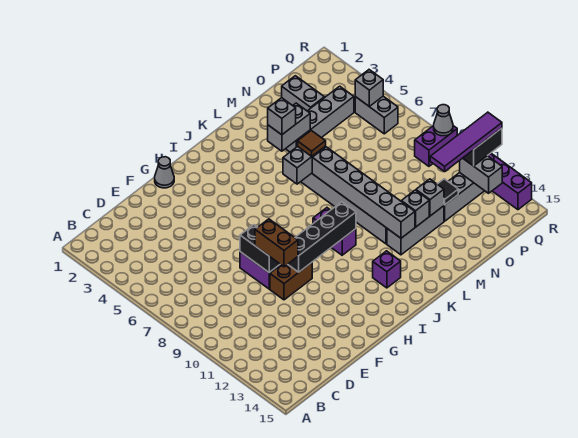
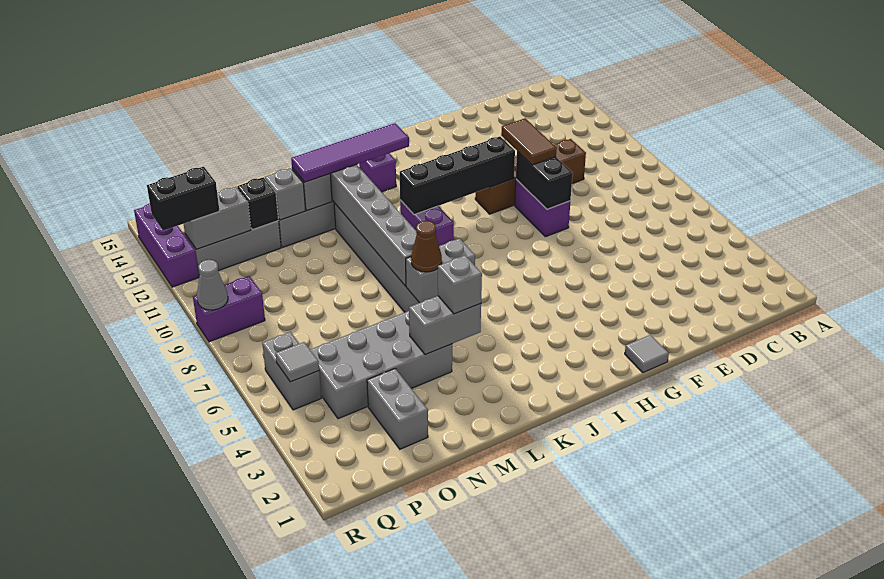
brown 1x2 brick [255,219,298,267] -> brown 1x2 tile [501,118,557,165]
brown 1x2 brick [270,263,312,300] -> brown 1x4 brick [475,139,586,214]
grey 1x1 cone [155,157,174,188] -> grey 1x1 tile [625,335,669,373]
brown 1x1 tile [298,130,326,157] -> brown 1x1 cone [411,221,442,272]
grey 1x4 brick [286,86,354,152] -> grey 2x4 brick [310,311,452,419]
black 1x1 tile [438,179,458,205] -> black 1x1 brick [237,177,278,230]
purple 1x4 tile [430,112,502,172] -> purple 1x4 tile moved to [291,123,409,182]
grey 1x1 brick [355,70,383,106] -> grey 1x1 tile [276,342,319,382]
grey 1x2 brick [460,156,502,193] -> grey 1x2 brick turned to [184,187,251,249]

